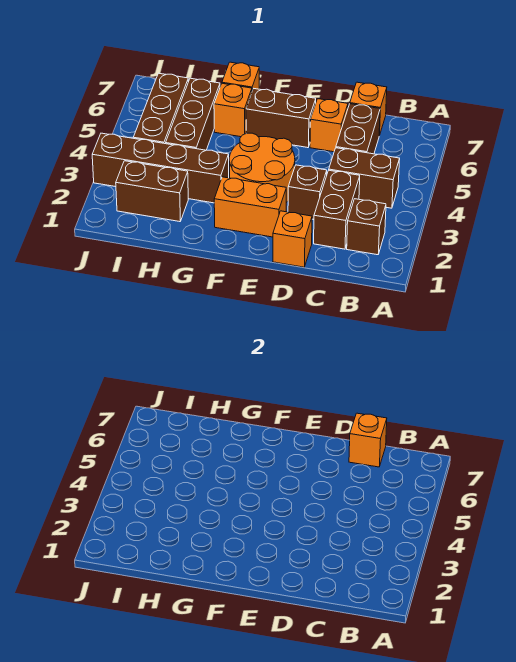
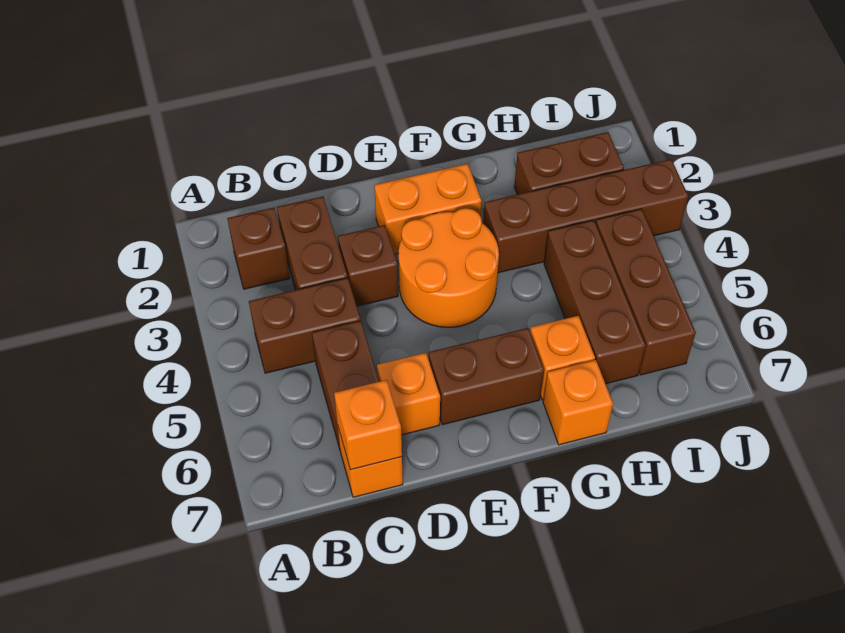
orange 1x1 brick [273,211,312,267] -> none

